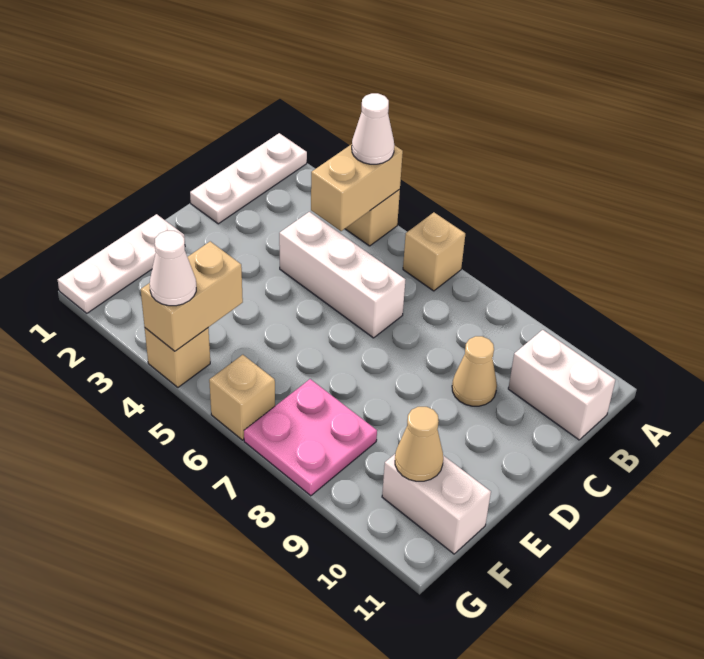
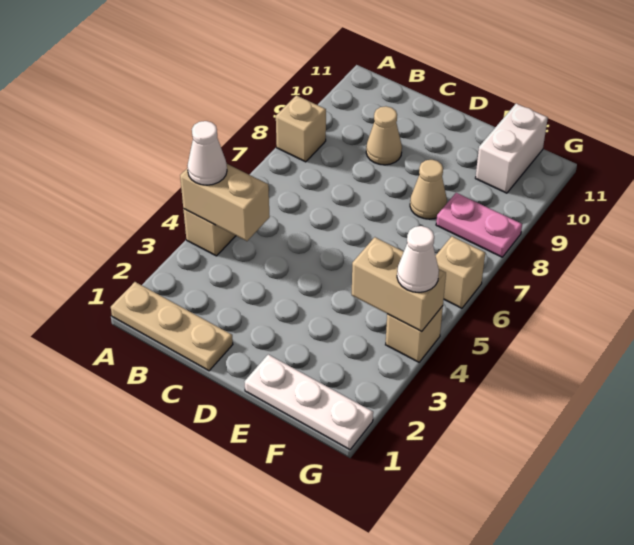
white 1x3 plate [190,133,307,224] -> tan 1x3 plate [111,282,233,371]
tan 1x1 brick [403,212,465,291] -> tan 1x1 brick moved to [276,95,326,162]
white 1x2 brick [508,330,615,440] -> none
white 1x3 brick [279,212,405,338] -> none
pink 2x2 plate [244,379,377,496] -> pink 1x2 plate [436,193,522,257]
tan 1x1 cone [395,407,443,481] -> tan 1x1 cone moved to [410,160,447,219]

